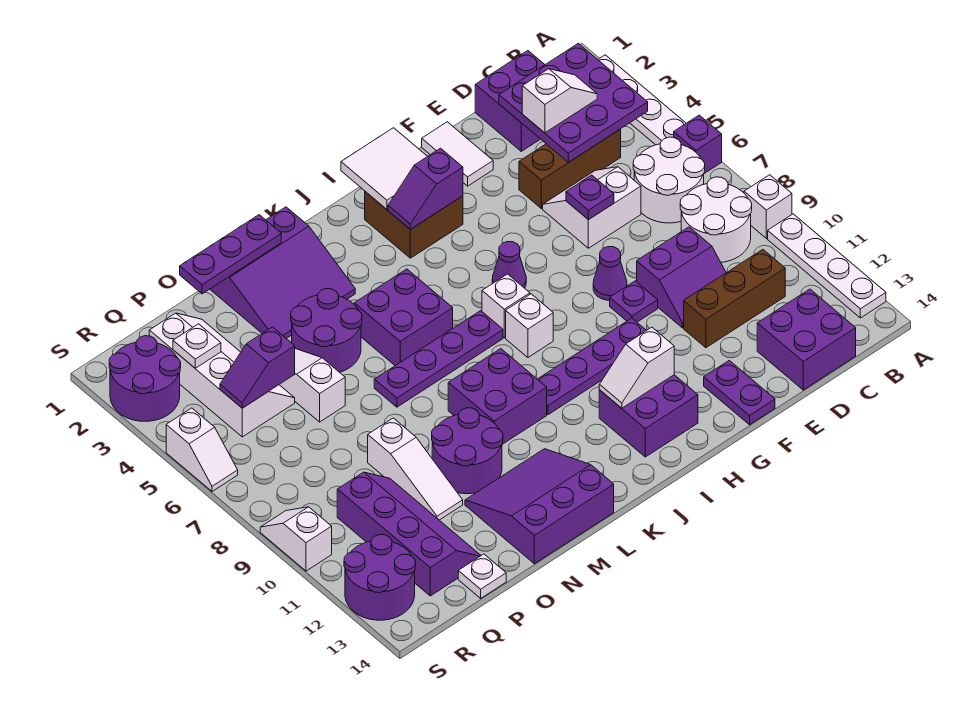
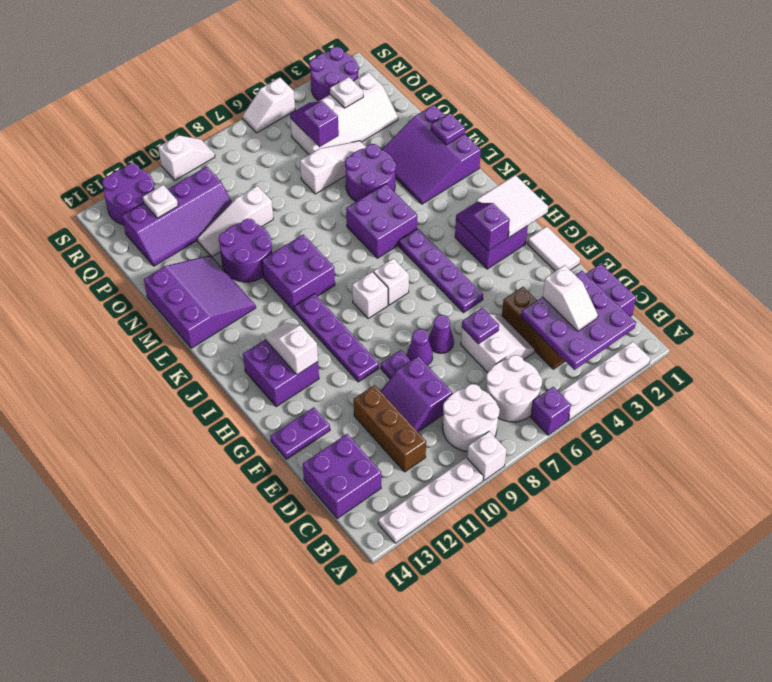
white 1x2 tile [422,122,493,186] -> white 1x2 tile turned to [528,226,580,271]
brown 2x2 brick [365,192,463,258] -> purple 2x2 brick [455,219,528,269]
purple 1x1 cone [492,242,526,288] -> purple 1x1 cone moved to [428,315,454,353]
purple 1x4 plate [374,311,503,407] -> purple 1x4 plate moved to [399,229,483,313]
purple 1x3 plate [180,215,281,294] -> purple 1x1 plate [431,113,465,145]
white 1x1 plate [458,554,506,598] -> white 1x1 plate moved to [143,185,178,218]

